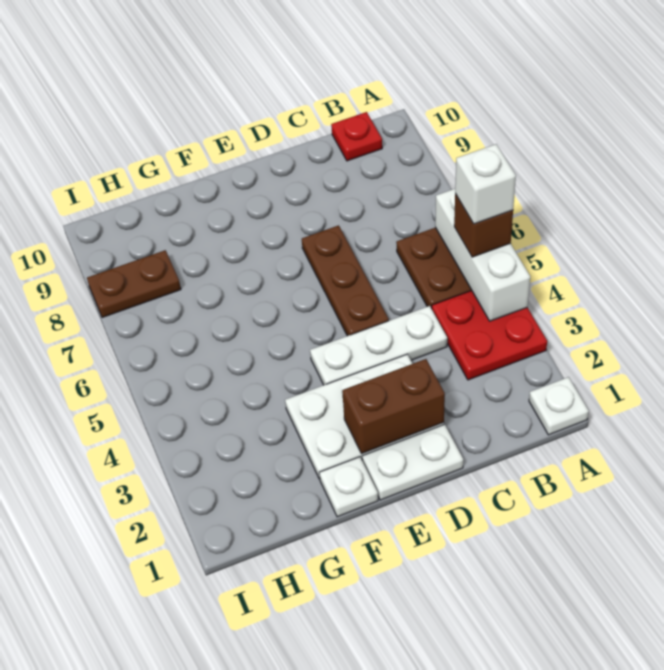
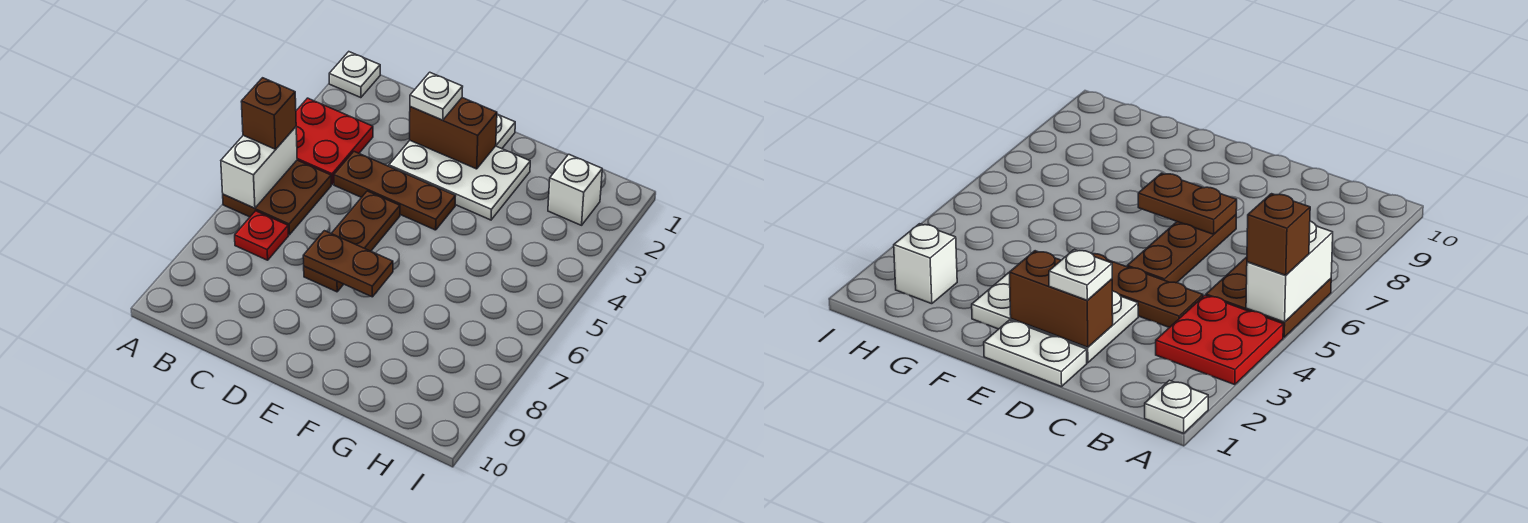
white 1x3 brick [435,189,530,321] -> white 1x2 brick [221,127,297,208]
white 1x1 brick [455,144,516,224] -> white 1x1 brick moved to [548,154,602,225]
red 1x1 plate [331,112,382,161] -> red 1x1 plate moved to [235,211,289,260]
white 1x3 plate [310,306,447,385] -> brown 1x3 plate [334,152,455,230]
white 1x1 plate [319,457,378,517] -> white 1x1 plate moved to [410,72,463,120]
brown 1x2 plate [87,250,181,318] -> brown 1x2 plate moved to [303,231,393,297]

